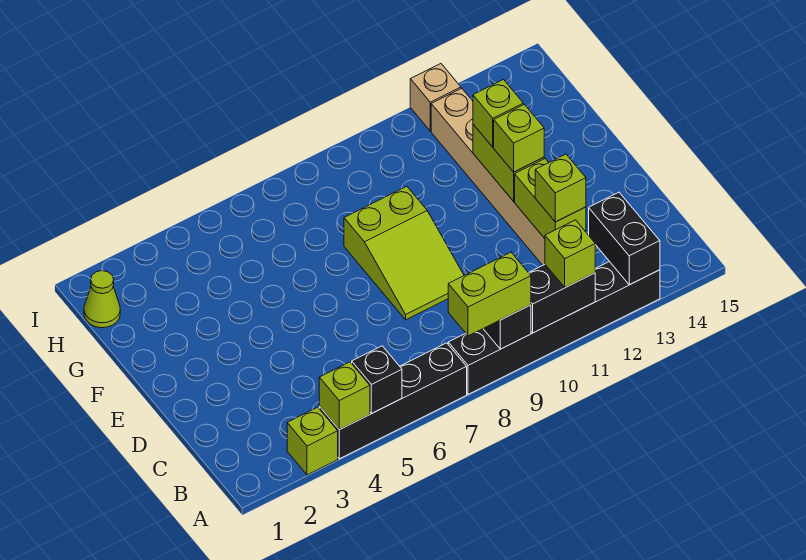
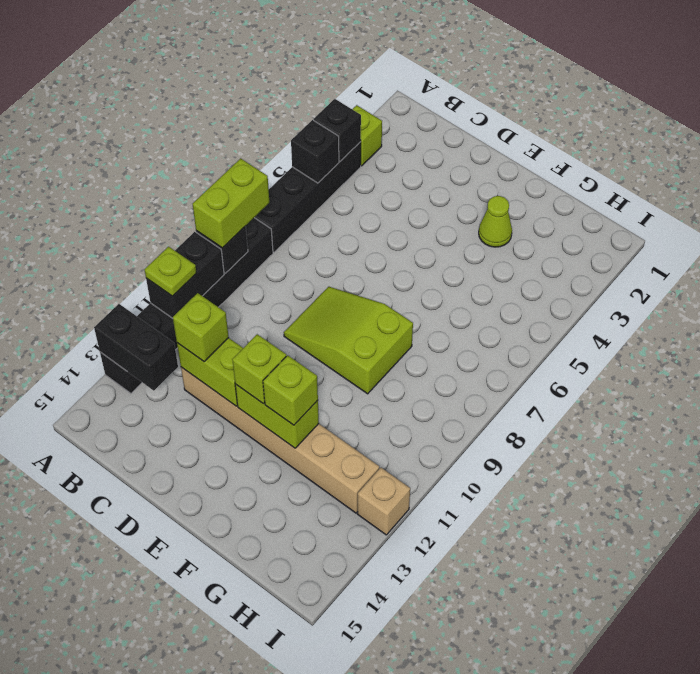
lime 1x1 brick [319,362,370,430] -> black 1x1 brick [314,99,361,161]
lime 1x1 brick [545,220,595,288] -> lime 1x1 plate [145,247,196,296]
lime 1x1 cone [84,271,120,328] -> lime 1x1 cone moved to [479,196,512,247]

